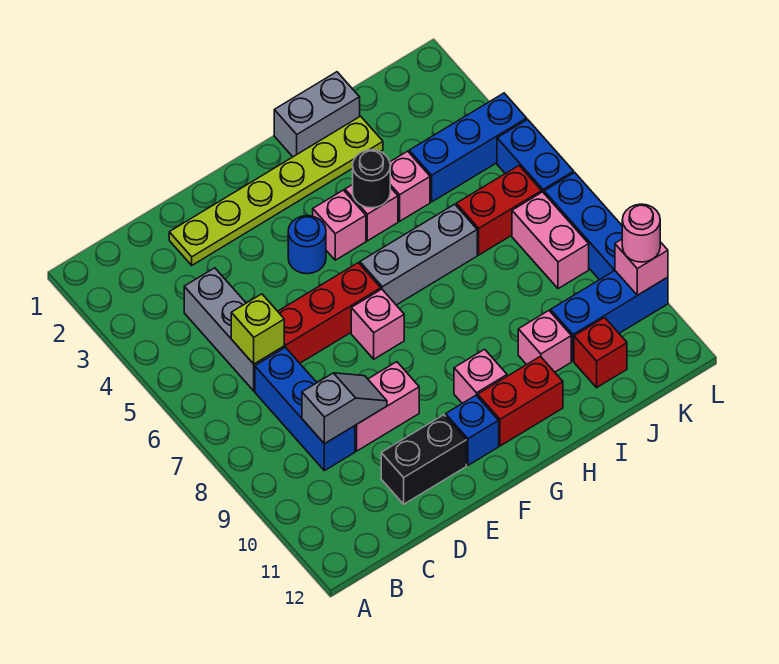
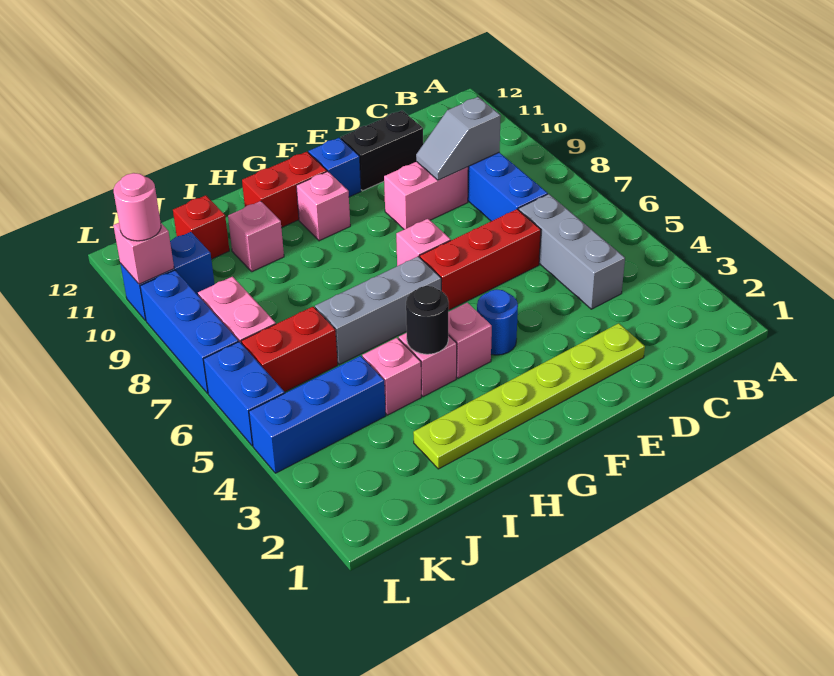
lime 1x1 brick [231,294,284,364] -> none
grey 1x2 brick [274,72,360,157] -> none
blue 1x3 brick [551,271,668,361] -> blue 1x2 brick [120,232,215,321]

